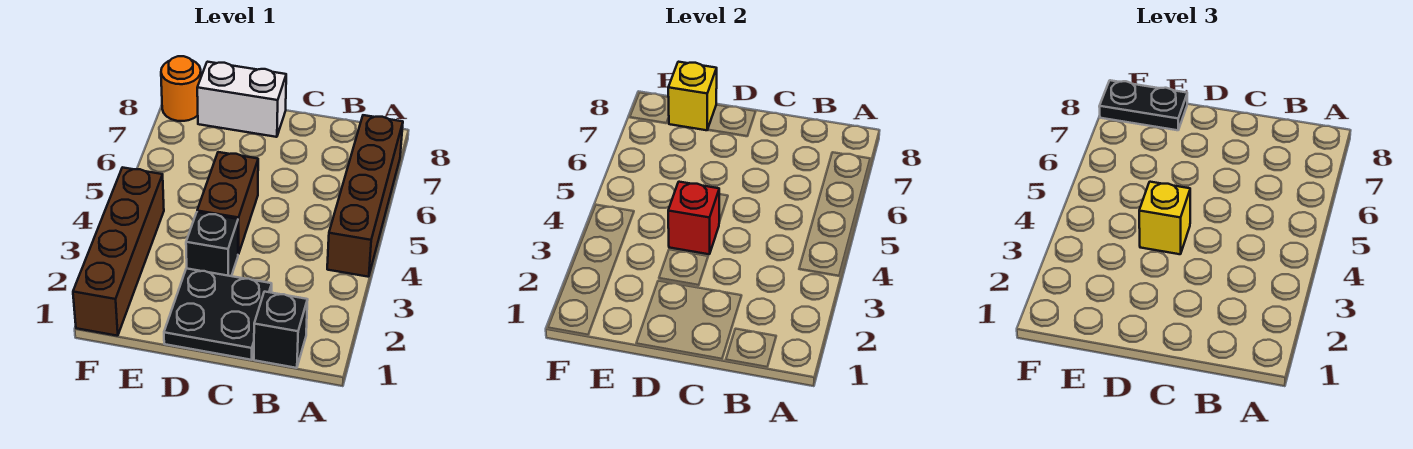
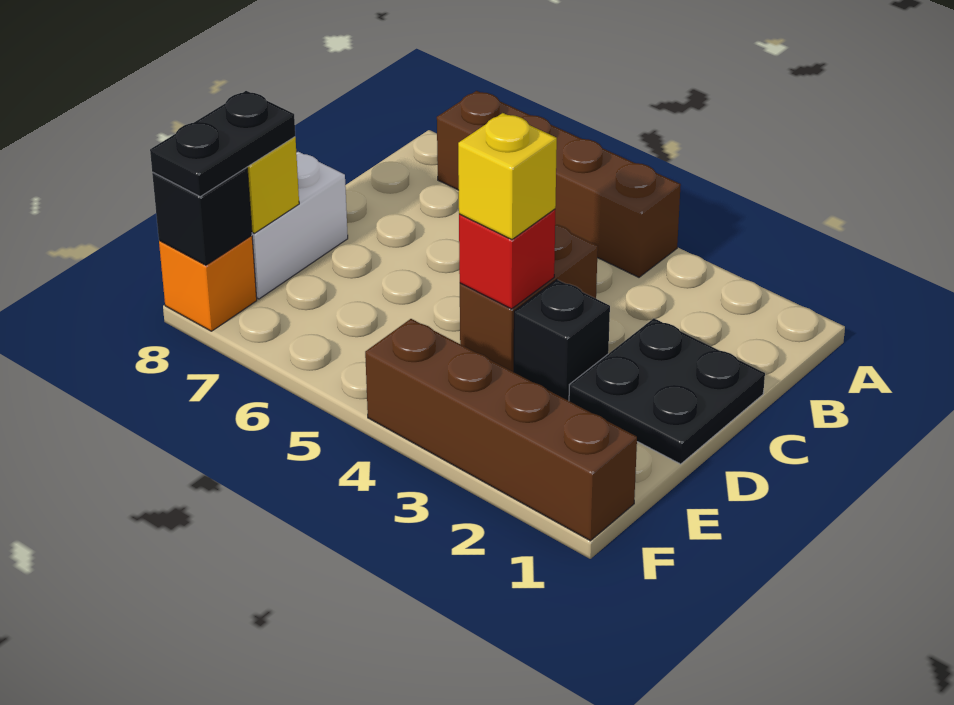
black 1x1 brick [254,292,308,368] -> black 1x1 brick moved to [152,167,252,265]
brown 1x2 brick [197,152,258,254] -> brown 1x2 brick turned to [460,225,598,372]
orange 1x1 round brick [161,56,201,121] -> orange 1x1 brick [159,236,257,331]

